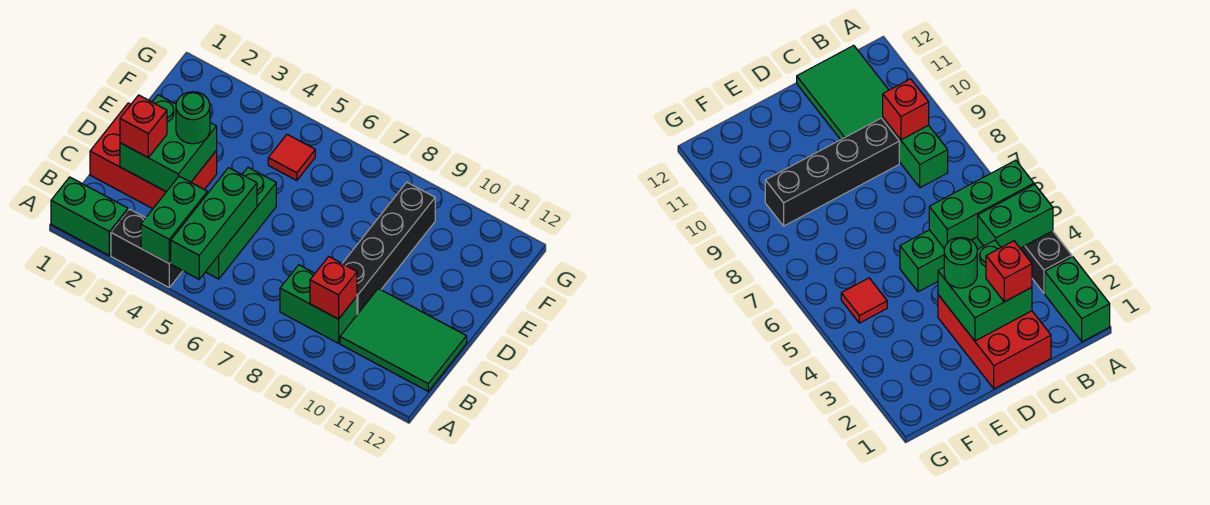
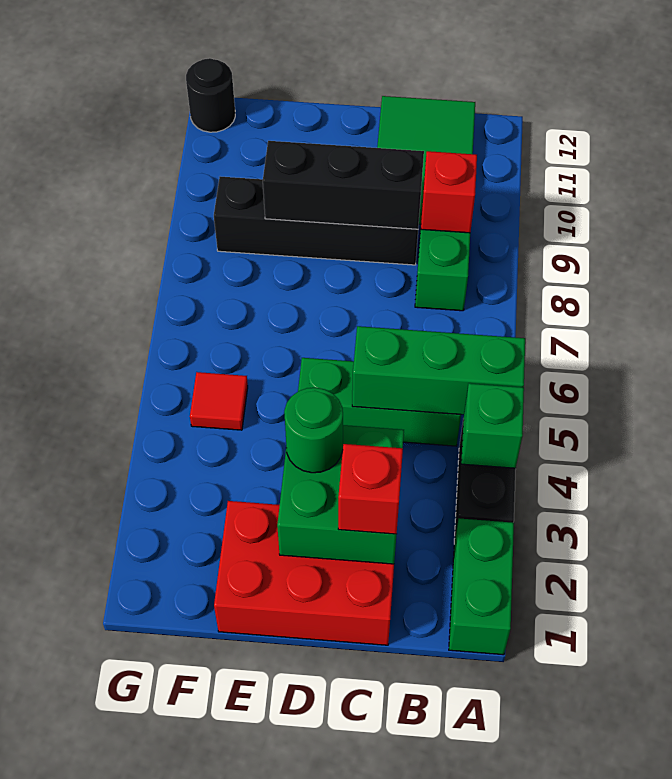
green 1x2 brick [141,176,207,263] -> green 1x1 brick [461,383,524,468]
red 2x3 brick [90,103,217,209] -> red 2x3 brick turned to [214,501,394,645]
none -> black 1x3 brick [263,141,424,229]
none -> black 1x1 round brick [186,58,235,132]

